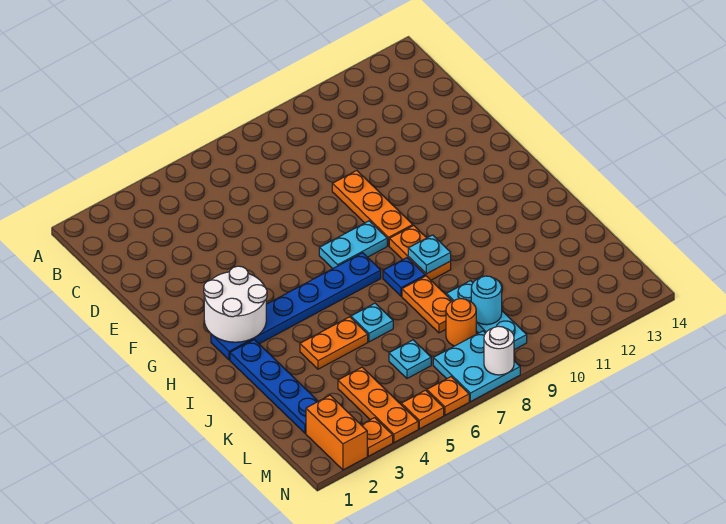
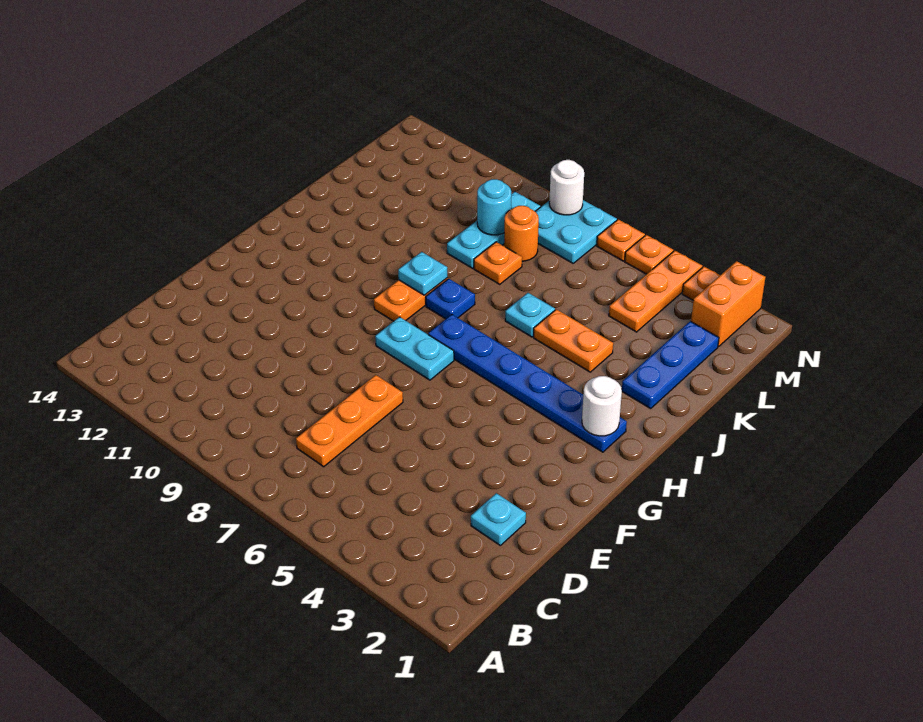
orange 1x3 plate [332,170,413,246] -> orange 1x3 plate moved to [296,375,403,467]
white 2x2 round brick [204,266,267,342] -> white 1x1 round brick [582,376,622,436]
blue 1x4 plate [230,340,318,433] -> blue 1x3 plate [622,321,719,409]
orange 1x2 plate [402,276,452,333] -> orange 1x1 plate [474,242,522,284]
cyan 1x1 plate [389,340,431,378] -> cyan 1x1 plate moved to [471,493,526,545]

